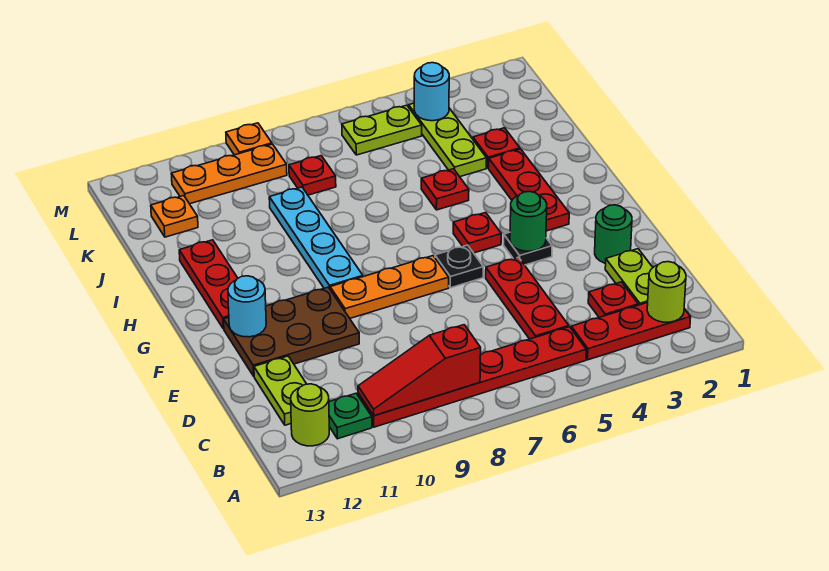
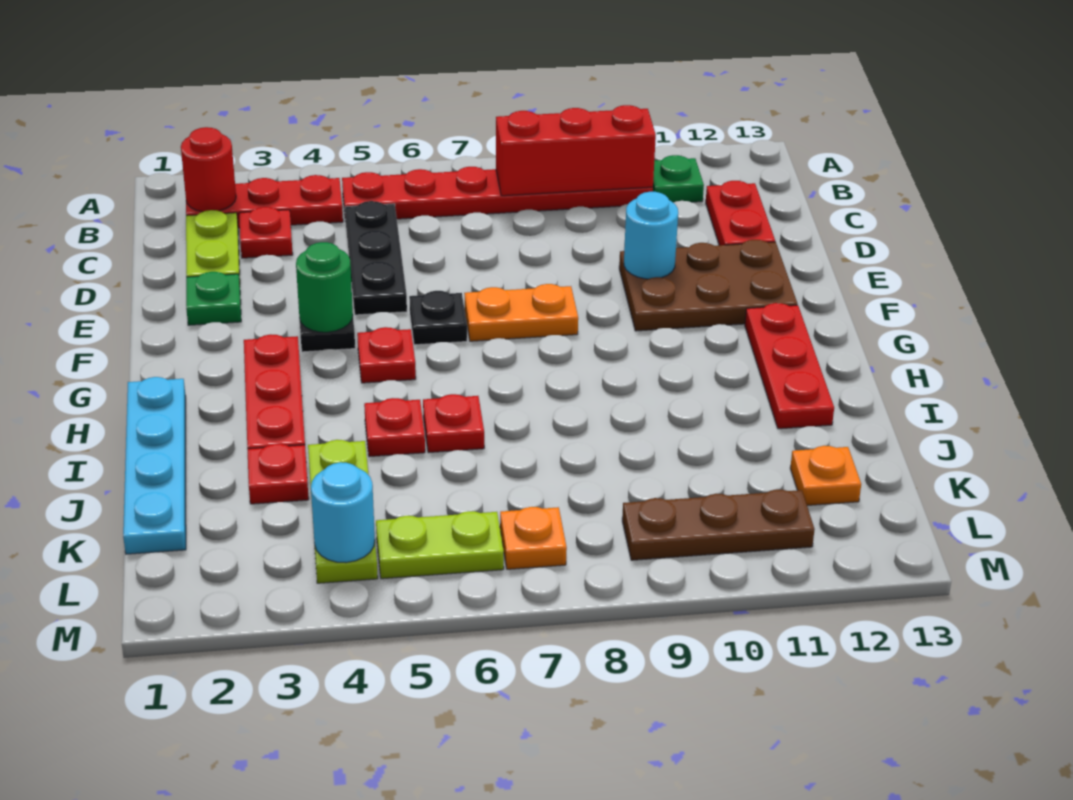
lime 1x1 round brick [647,262,686,322] -> red 1x1 round brick [181,127,236,212]
red 1x3 slope [358,325,481,416] -> red 1x3 brick [496,105,656,196]
lime 1x1 round brick [291,384,329,446] -> none
red 1x3 plate [486,257,569,339] -> black 1x3 plate [345,201,407,315]
lime 1x2 plate [254,356,306,425] -> red 1x2 plate [706,181,775,245]
green 1x1 round brick [595,205,632,263] -> green 1x1 plate [186,272,241,325]
orange 1x3 plate [330,256,449,318] -> orange 1x2 plate [464,284,578,341]
cyan 1x1 round brick [228,276,266,337] -> cyan 1x1 round brick moved to [624,192,678,279]
cyan 1x4 plate [269,187,363,289] -> cyan 1x4 plate moved to [123,377,186,554]
red 1x1 plate [289,156,336,195] -> red 1x1 plate moved to [423,394,484,453]
orange 1x3 plate [171,144,287,204] -> brown 1x3 plate [622,489,815,560]
orange 1x1 plate [226,123,272,155] -> orange 1x1 plate moved to [500,507,567,569]

